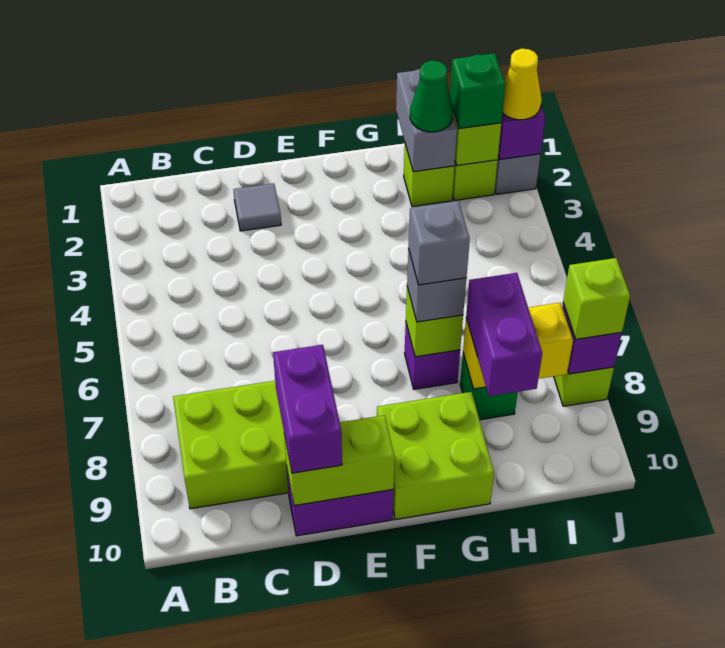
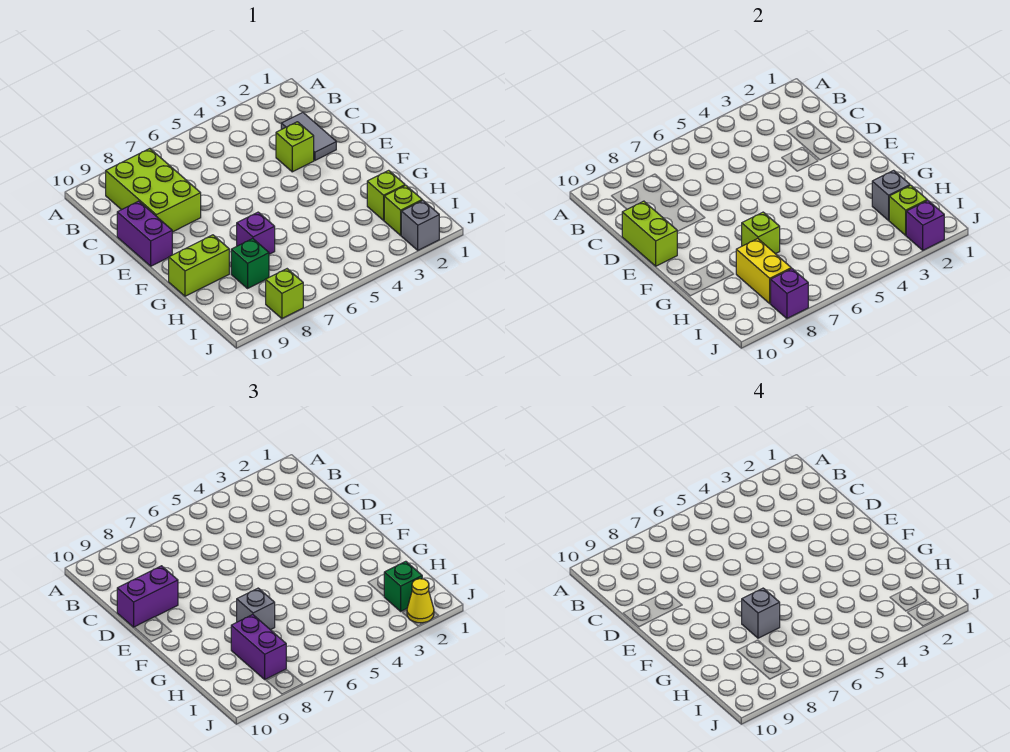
grey 1x1 tile [233,183,281,231] -> grey 1x2 tile [281,113,336,160]
lime 2x2 brick [377,392,494,520] -> lime 1x2 brick [169,235,229,296]
grey 1x2 brick [396,69,457,172] -> grey 1x1 brick [872,170,910,220]
green 1x1 cone [410,61,453,132] -> none
purple 1x2 brick [466,273,542,396] -> purple 1x2 brick turned to [231,615,286,679]
lime 1x1 brick [563,258,630,339] -> lime 1x1 brick moved to [276,122,314,172]

